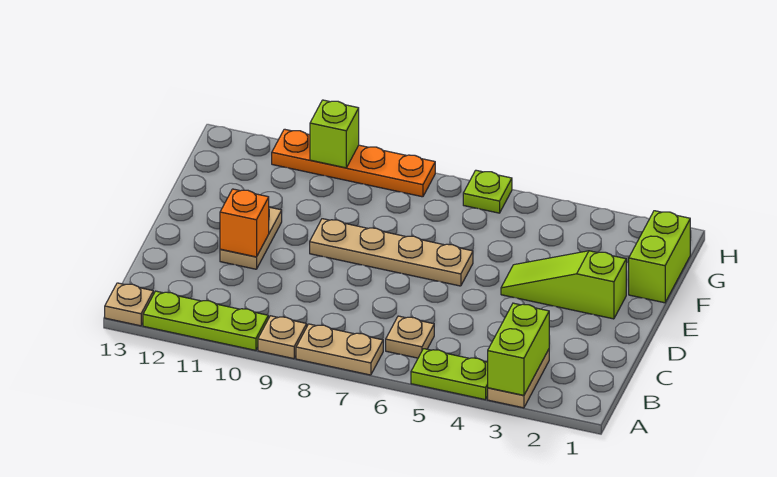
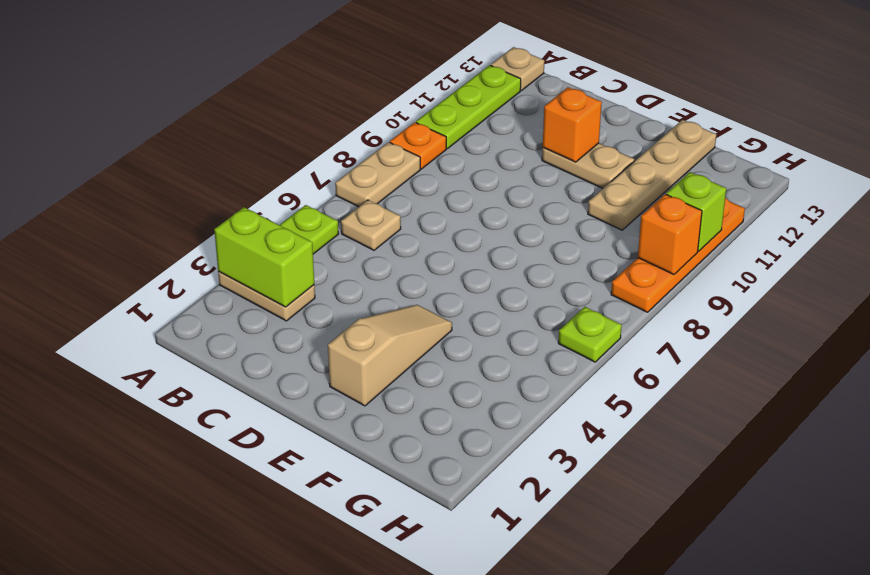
tan 1x1 plate [258,316,307,359] -> orange 1x1 plate [390,122,446,169]
lime 1x3 slope [501,251,626,319] -> tan 1x3 slope [328,305,452,406]
tan 1x4 plate [310,219,473,286] -> tan 1x4 plate moved to [588,120,716,230]
lime 1x2 brick [629,211,690,303] -> none
none -> orange 1x1 brick [638,194,702,274]

